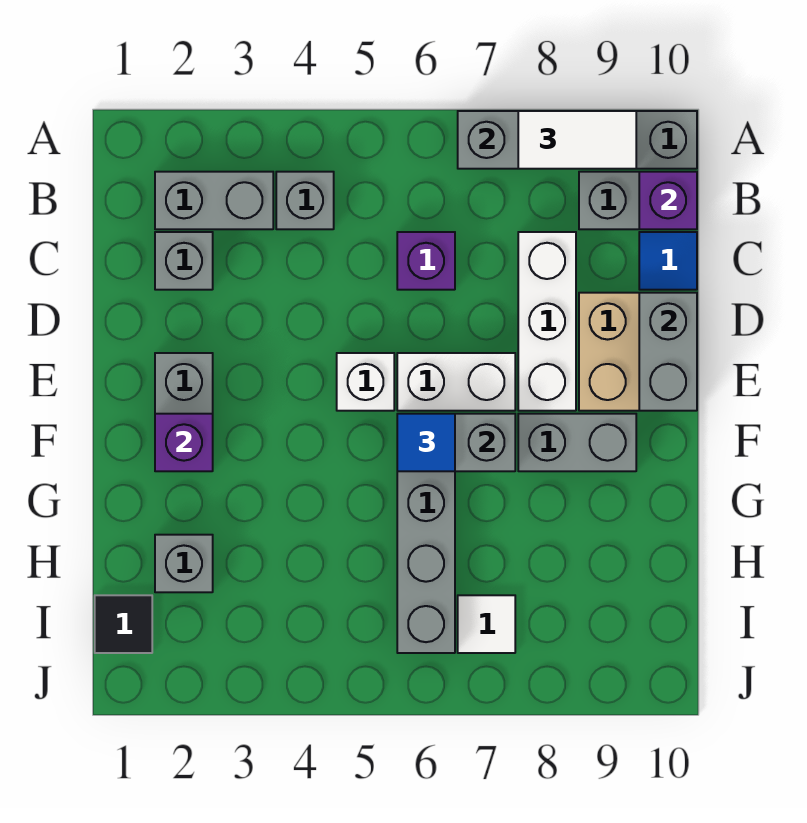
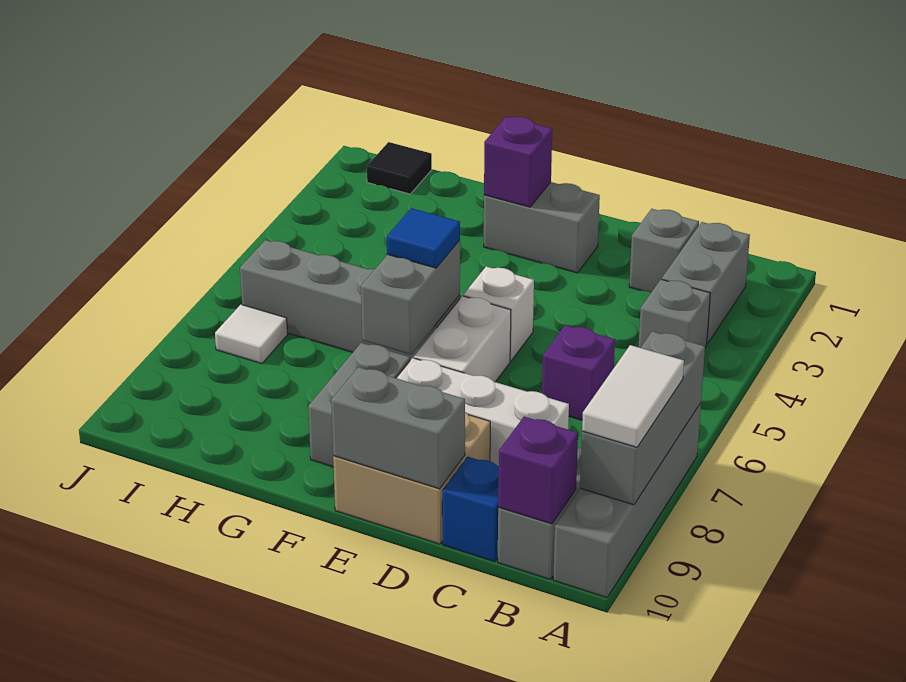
blue 1x1 tile [639,232,697,290] -> blue 1x1 brick [442,457,499,562]
grey 1x1 brick [155,535,213,592] -> none

